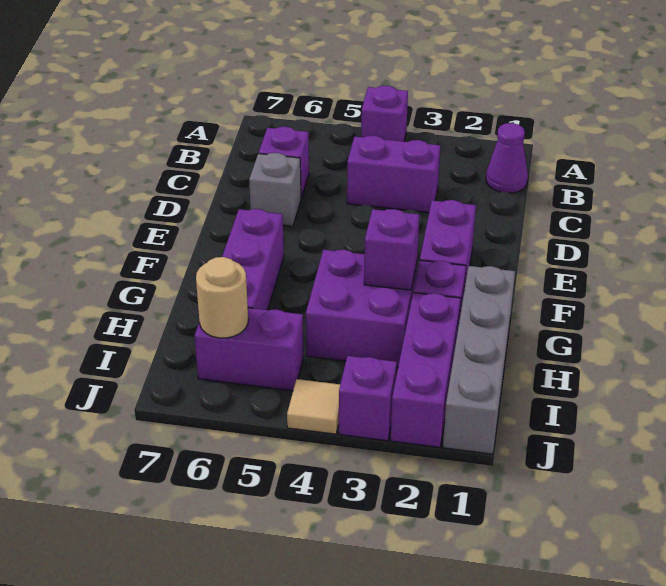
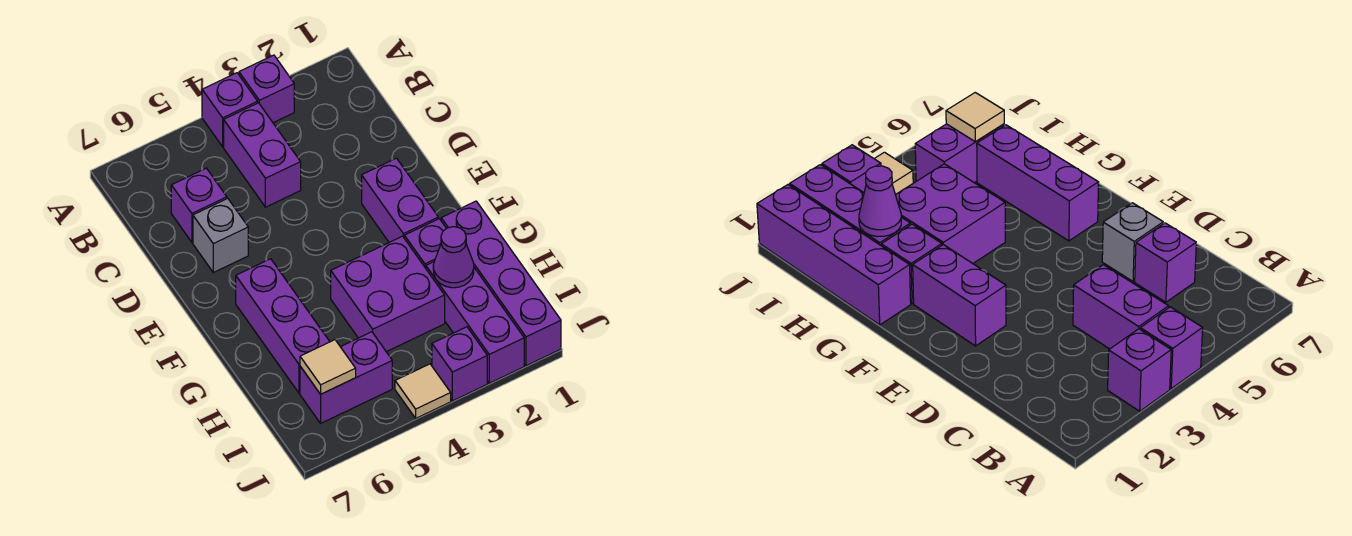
purple 1x1 cone [486,123,528,193] -> purple 1x1 cone moved to [433,227,474,288]
purple 1x2 brick [347,136,440,213] -> purple 1x2 brick turned to [224,103,301,207]
grey 1x4 brick [443,266,515,454] -> purple 1x4 brick [441,201,561,366]
purple 1x1 brick [364,209,419,290] -> purple 1x1 brick moved to [239,55,294,123]
tan 1x1 round brick [196,257,248,338] -> tan 1x1 tile [300,340,356,394]

